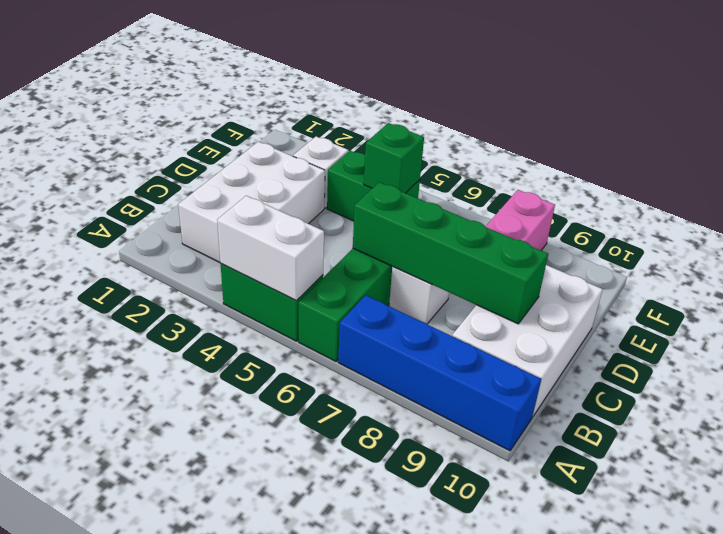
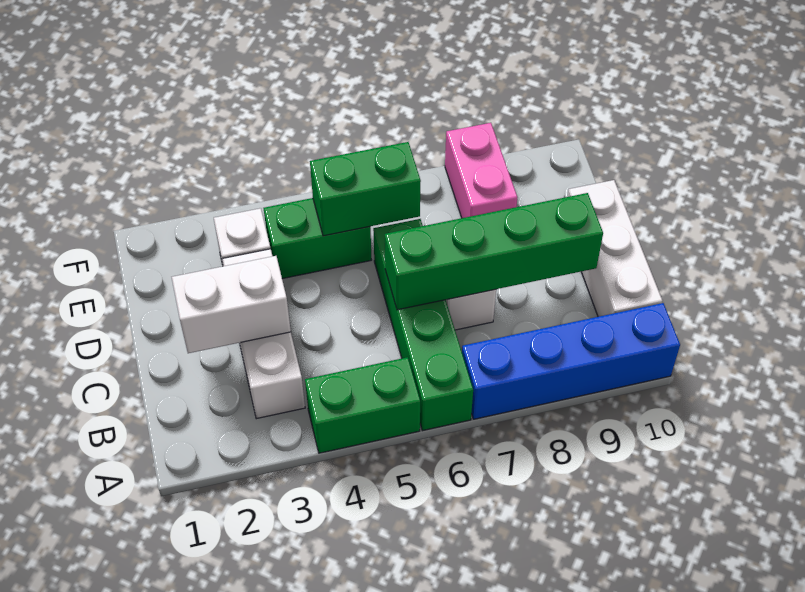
white 1x2 brick [217,196,324,301] -> white 1x2 brick moved to [172,256,291,353]
white 2x3 brick [178,142,325,262] -> white 1x3 brick [222,249,305,419]
white 2x3 brick [452,265,603,417] -> white 1x3 brick [568,180,663,317]
green 1x1 brick [364,123,424,193] -> green 1x2 brick [310,142,421,236]

